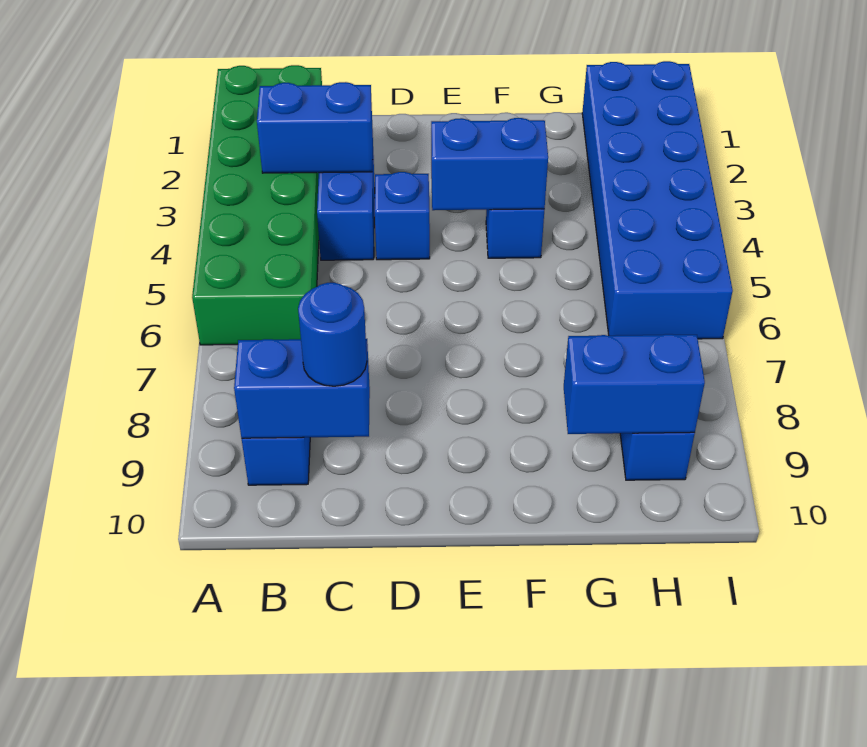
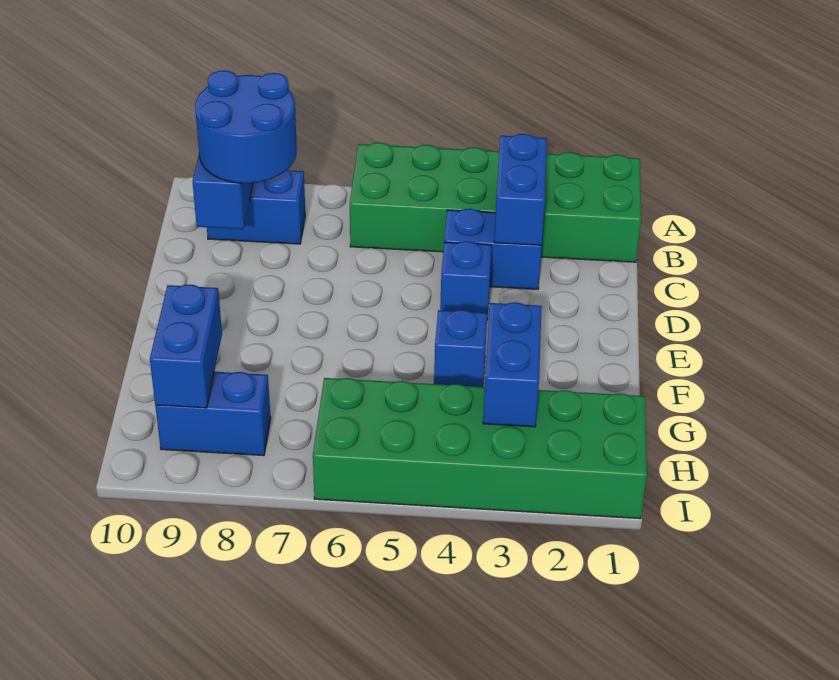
blue 1x1 round brick [298,283,367,386] -> blue 2x2 round brick [195,70,297,183]
blue 1x2 brick [431,118,548,210] -> blue 1x2 brick moved to [483,302,542,427]
blue 2x6 brick [582,61,733,339] -> green 2x6 brick [313,378,647,519]

